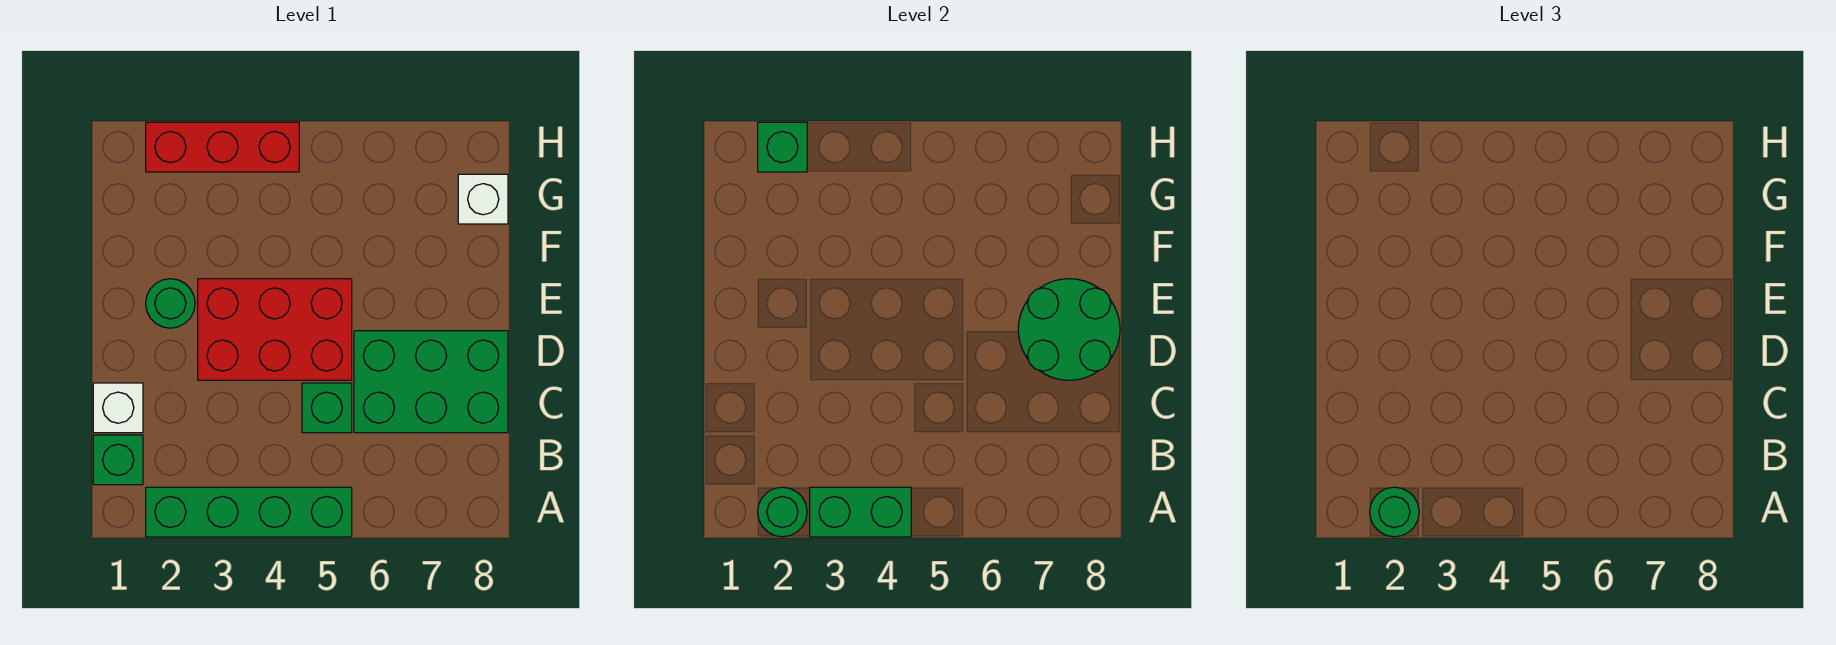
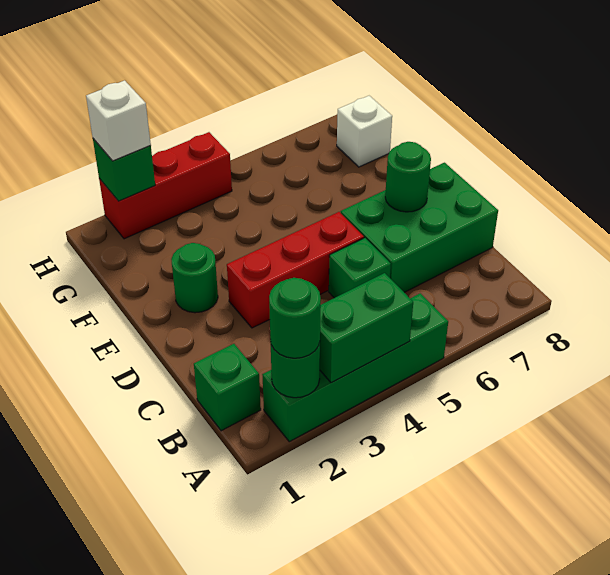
white 1x1 brick [93,383,143,433] -> white 1x1 brick moved to [86,80,151,161]
red 2x3 brick [198,279,352,380] -> red 1x3 brick [227,212,364,328]
green 2x2 round brick [1018,279,1120,380] -> green 1x1 round brick [385,142,431,212]

